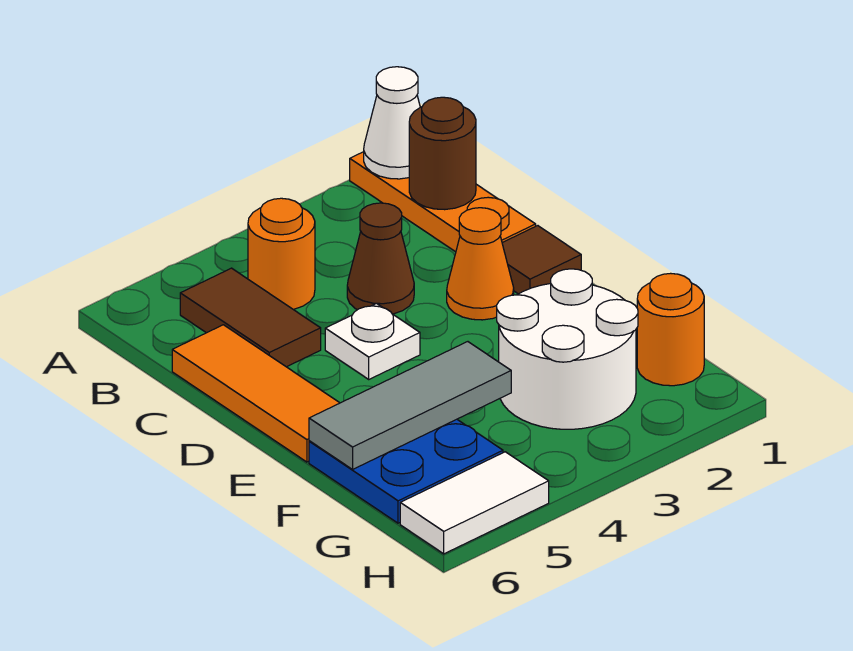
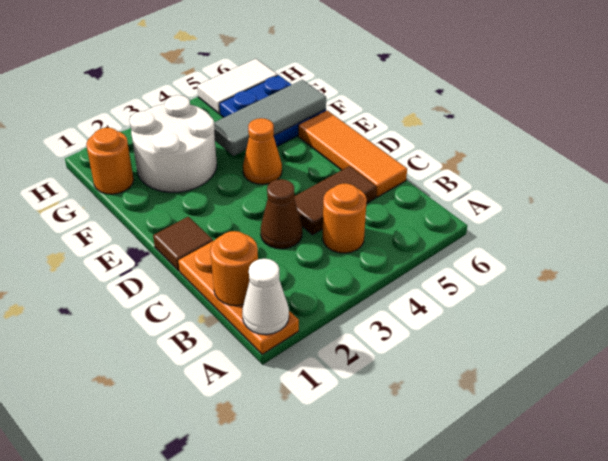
brown 1x1 round brick [409,97,476,210] -> orange 1x1 round brick [210,231,258,306]
brown 1x2 tile [180,268,321,367] -> brown 1x2 tile turned to [294,166,376,235]
orange 1x1 cone [447,208,514,320] -> orange 1x1 cone moved to [243,118,282,184]
white 1x1 plate [325,303,420,379] -> none

